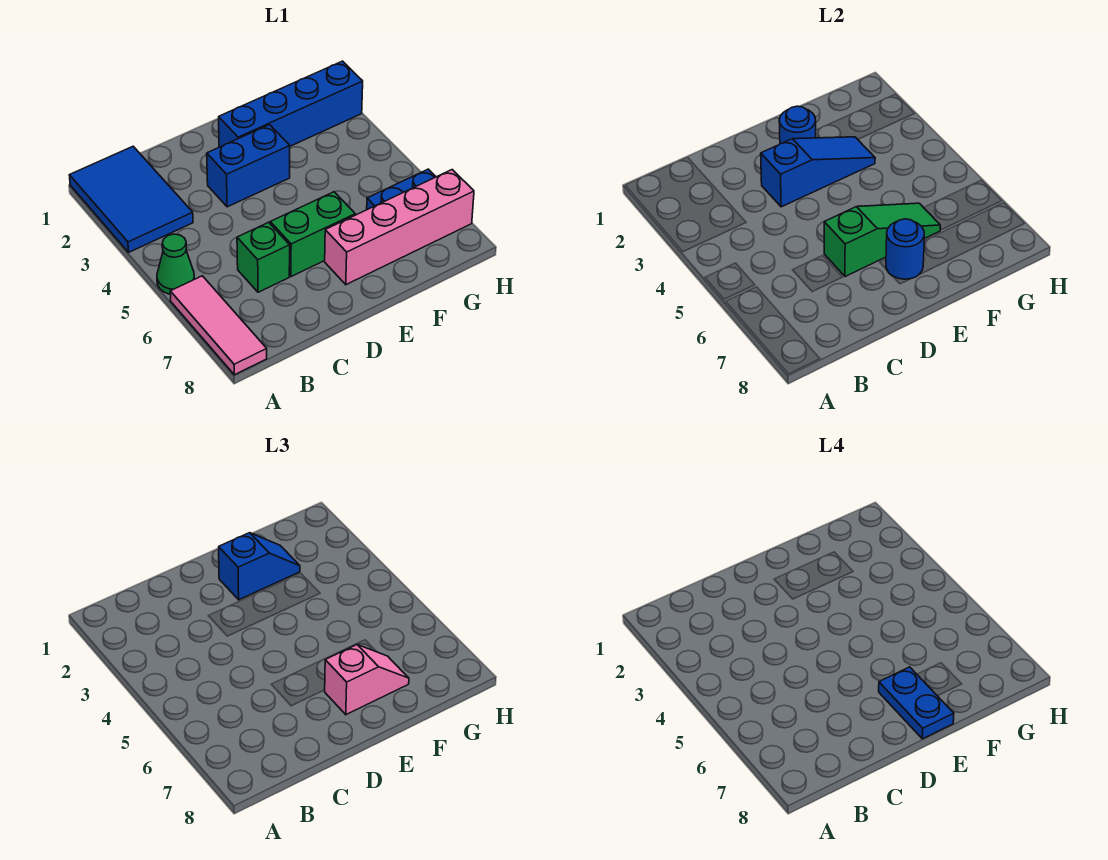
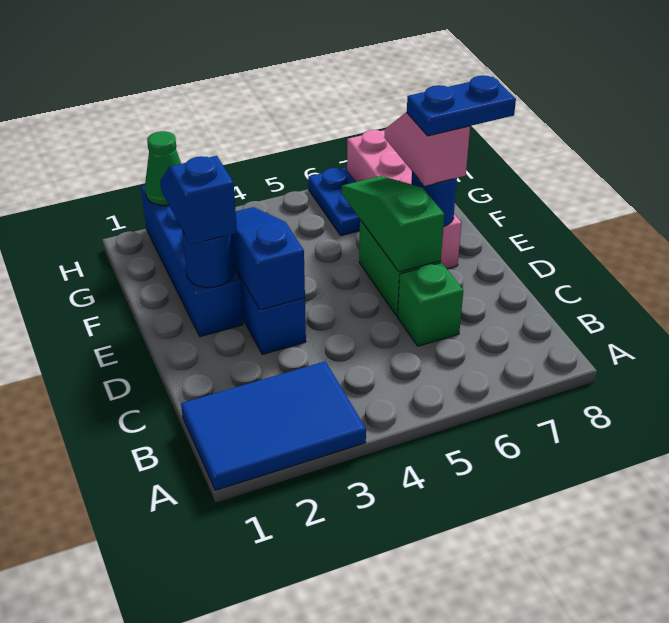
green 1x1 cone [157,234,194,294] -> green 1x1 cone moved to [145,131,181,206]
pink 1x3 tile [170,276,267,375] -> none

